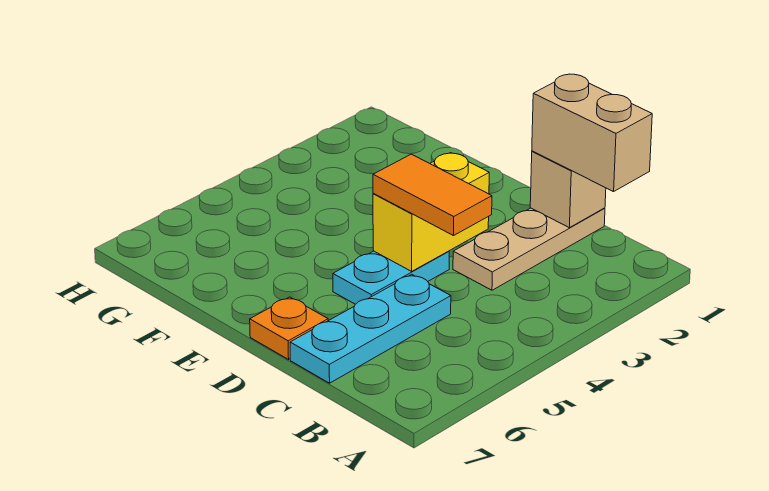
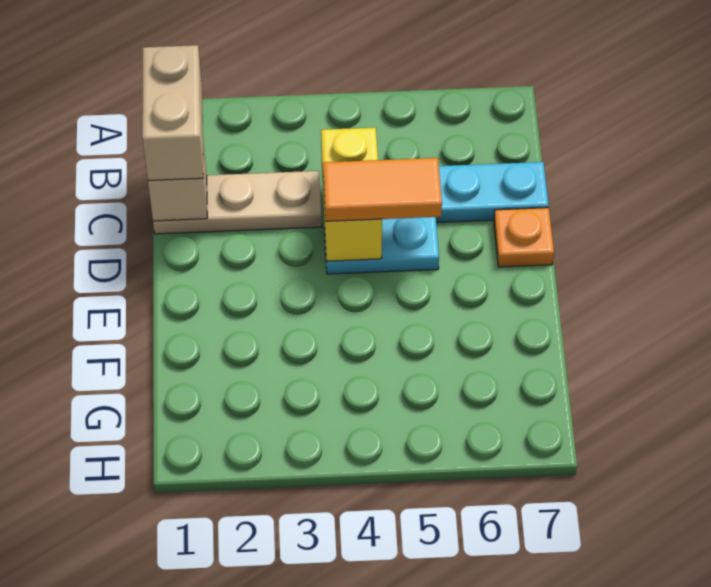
orange 1x2 tile [373,154,492,236] -> orange 1x2 tile turned to [323,158,442,221]
yellow 1x2 brick [373,153,489,271] -> yellow 1x2 brick turned to [321,128,382,261]

